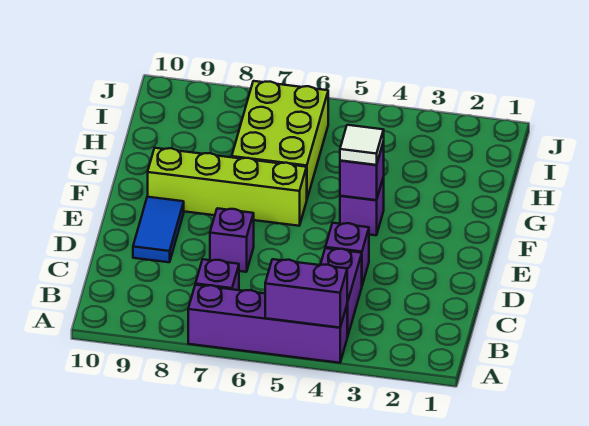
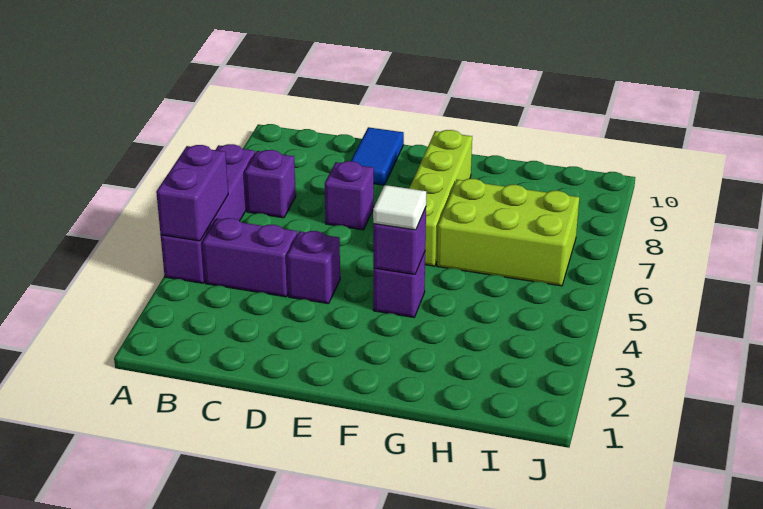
blue 1x2 tile [133,197,184,262] -> blue 1x2 tile turned to [351,127,404,185]

